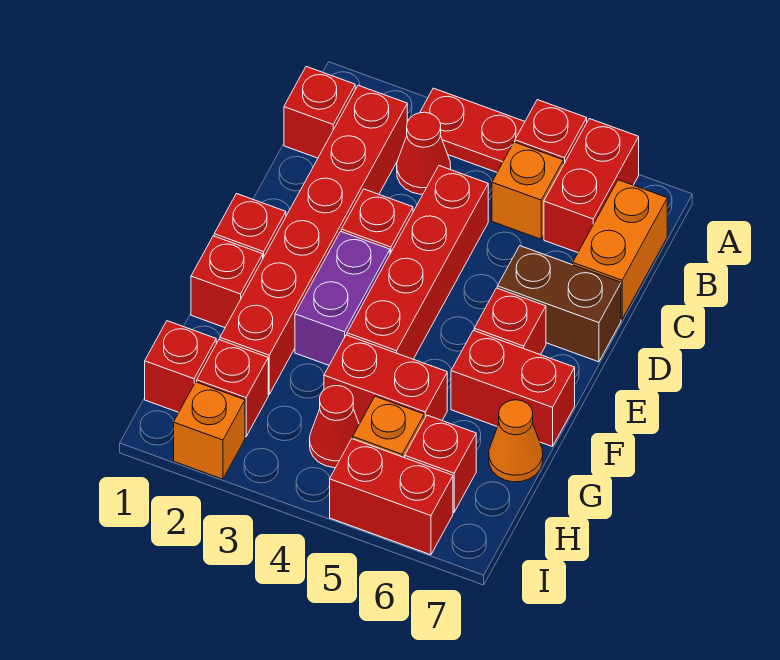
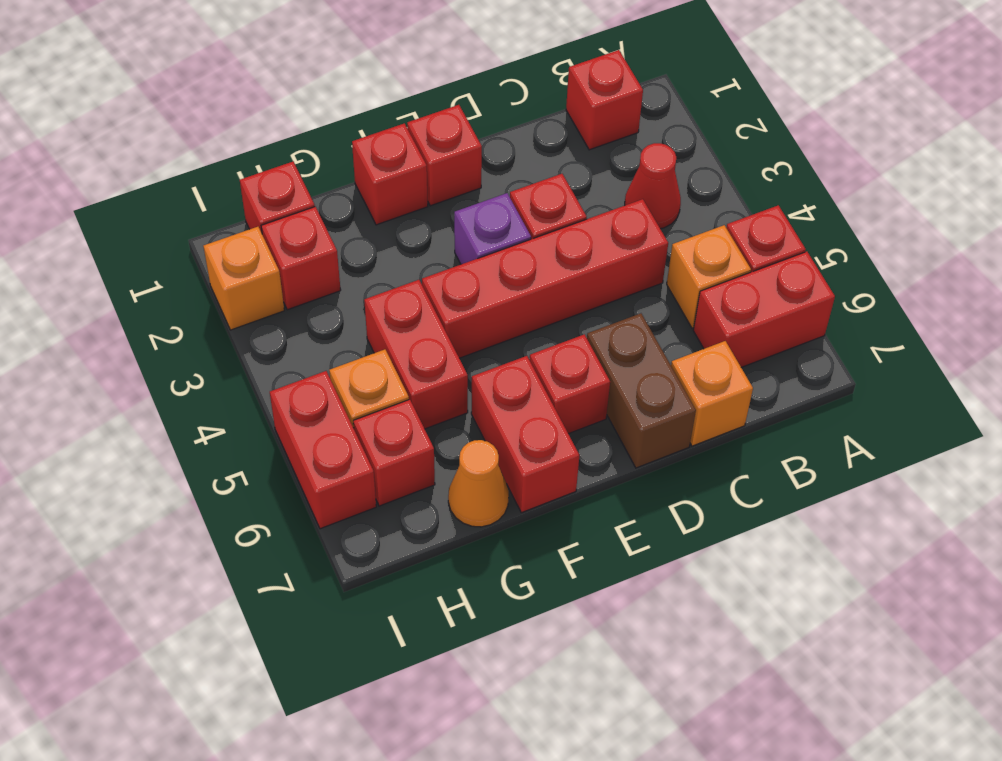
red 1x2 plate [420,88,525,172] -> none
red 1x6 brick [220,85,407,394] -> none
orange 1x2 brick [573,180,667,319] -> orange 1x1 brick [671,341,753,446]
purple 1x2 brick [295,231,390,365] -> purple 1x1 brick [454,193,531,264]
red 1x1 cone [310,386,359,468] -> none

